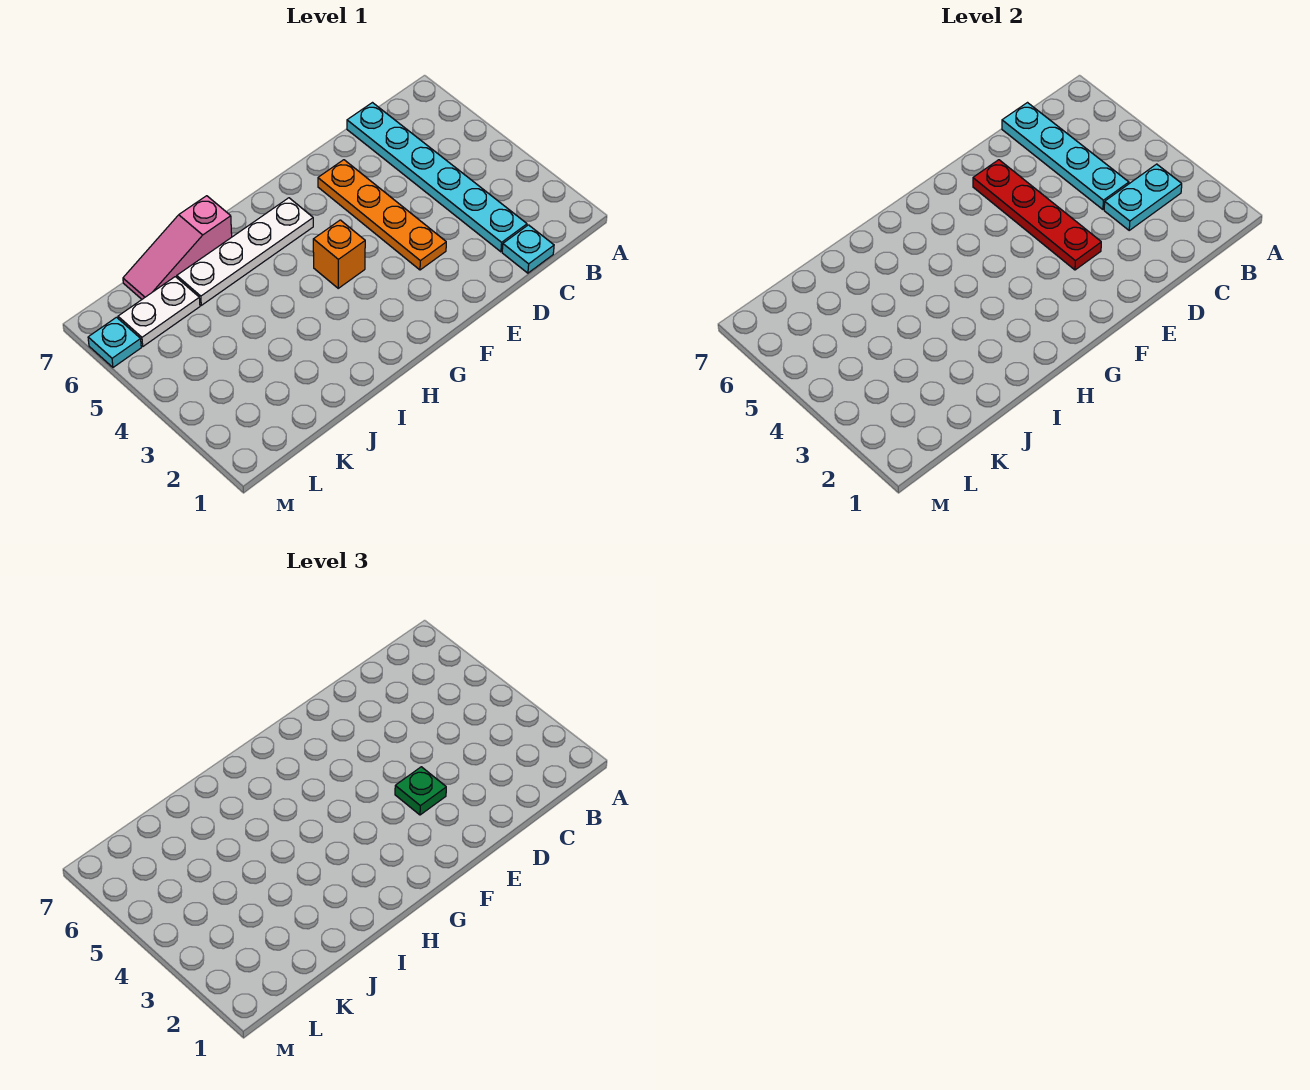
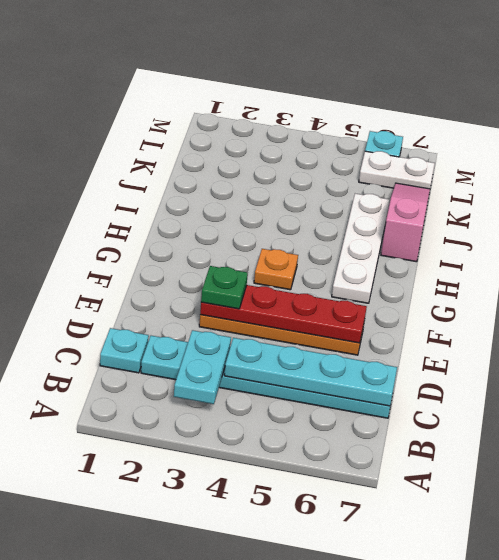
orange 1x1 brick [313,220,365,288] -> orange 1x1 plate [254,249,298,290]
white 1x2 plate [118,277,200,346] -> white 1x2 plate turned to [359,151,435,189]

